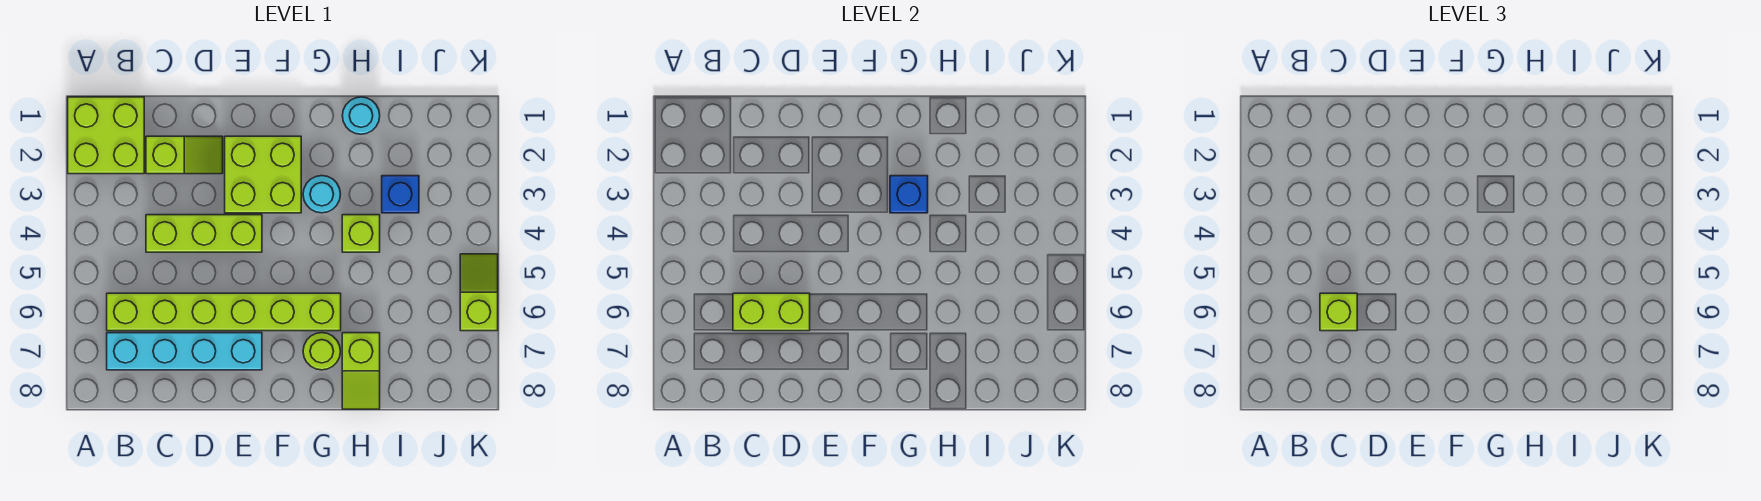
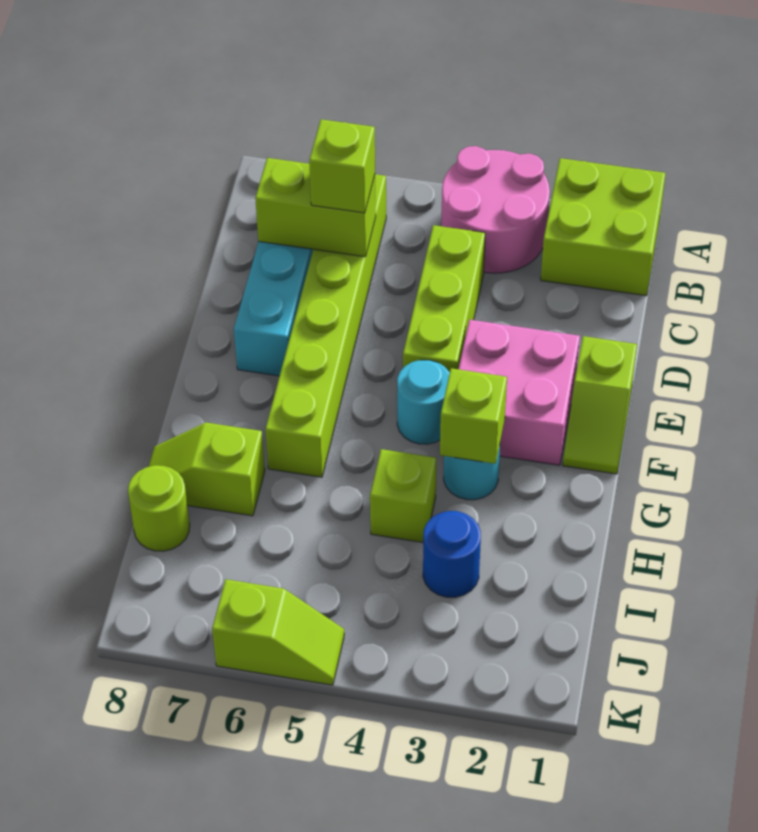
none -> pink 2x2 round brick [441,146,550,273]
lime 1x2 slope [146,136,223,174] -> lime 1x2 slope moved to [563,336,637,474]
lime 1x2 brick [733,293,810,331] -> lime 1x2 brick turned to [255,158,376,257]
lime 2x2 brick [225,136,301,213] -> pink 2x2 brick [459,320,580,465]
blue 1x1 brick [890,176,928,213] -> lime 1x1 brick [440,368,507,464]
lime 1x1 round brick [303,333,340,370] -> lime 1x1 round brick moved to [128,465,190,551]
cyan 1x1 round brick [342,97,380,134] -> cyan 1x1 round brick moved to [397,360,450,444]
blue 1x1 brick [382,176,419,213] -> blue 1x1 round brick [423,511,481,597]

